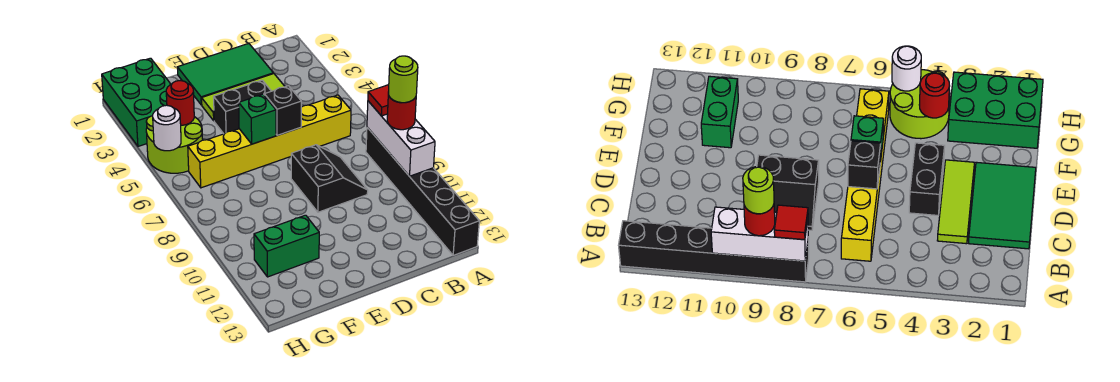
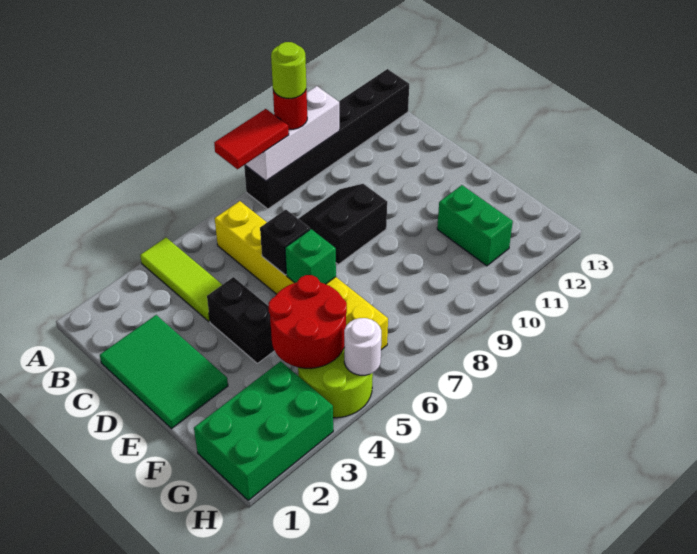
red 1x1 tile [368,85,389,116] -> red 1x2 tile [214,109,289,169]
lime 1x3 tile [202,74,285,121] -> lime 1x3 tile moved to [140,238,222,322]
red 1x1 round brick [166,81,194,125] -> red 2x2 round brick [269,275,347,368]

